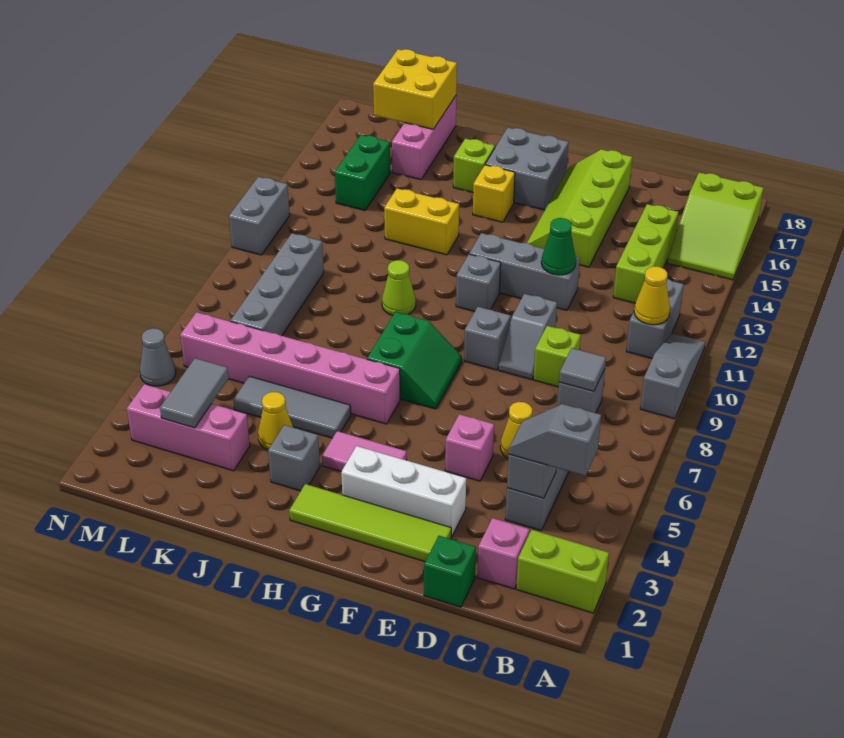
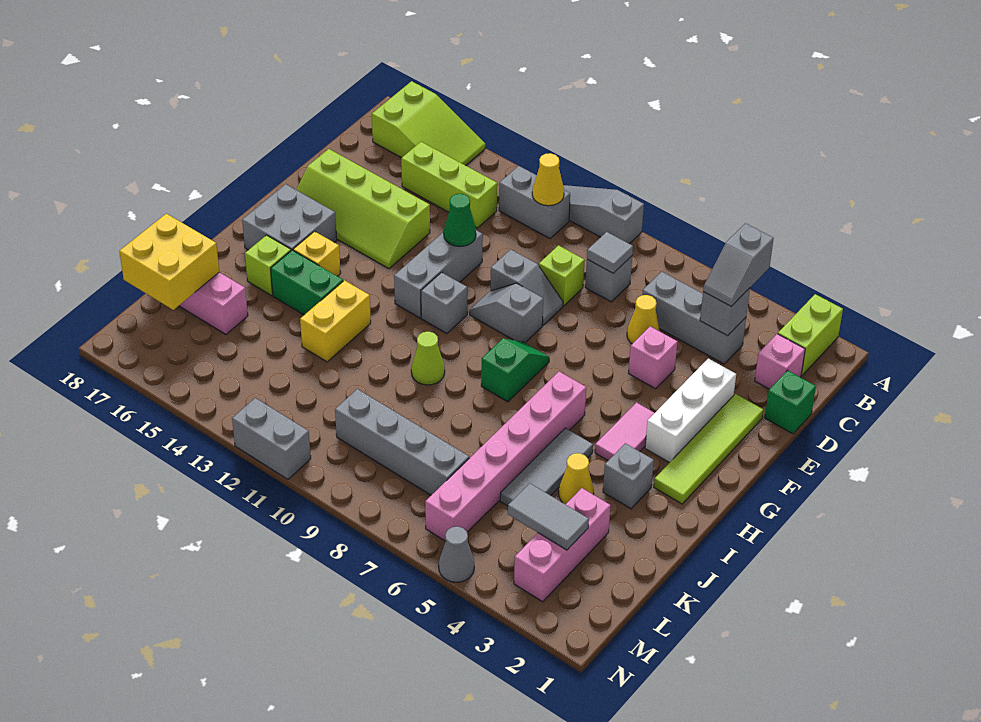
green 2x2 slope [367,312,462,409] -> green 1x2 slope [481,338,549,402]
green 1x2 brick [335,135,390,210] -> green 1x2 brick moved to [271,250,343,315]

